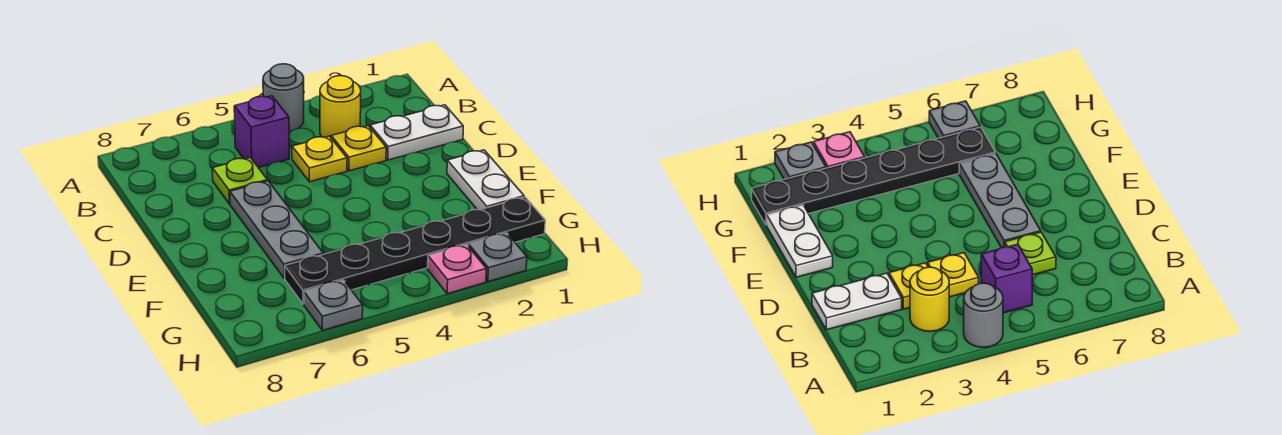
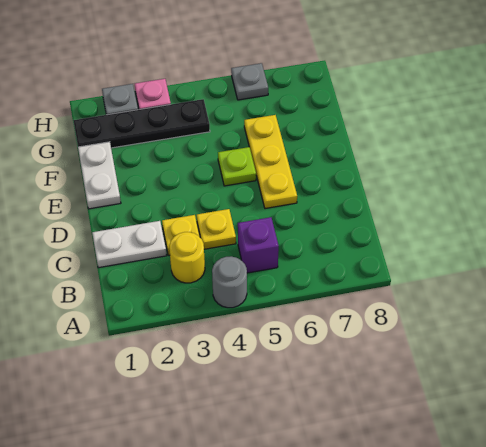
lime 1x1 plate [212,157,267,204] -> lime 1x1 plate moved to [218,147,256,186]
grey 1x3 plate [230,181,323,278] -> yellow 1x3 plate [244,115,297,209]
black 1x6 plate [285,197,545,304] -> black 1x4 plate [73,99,210,148]

